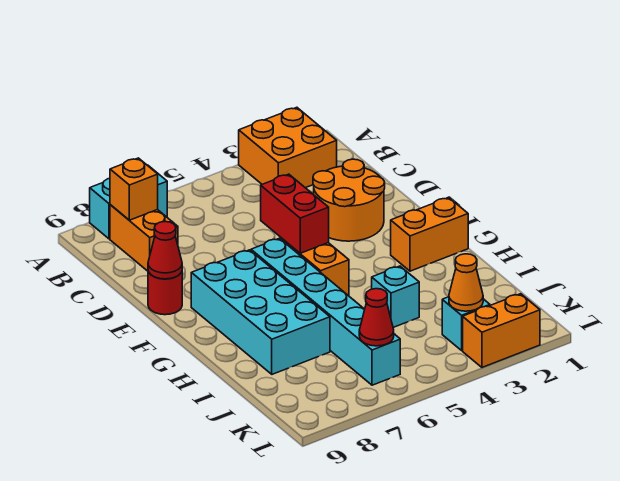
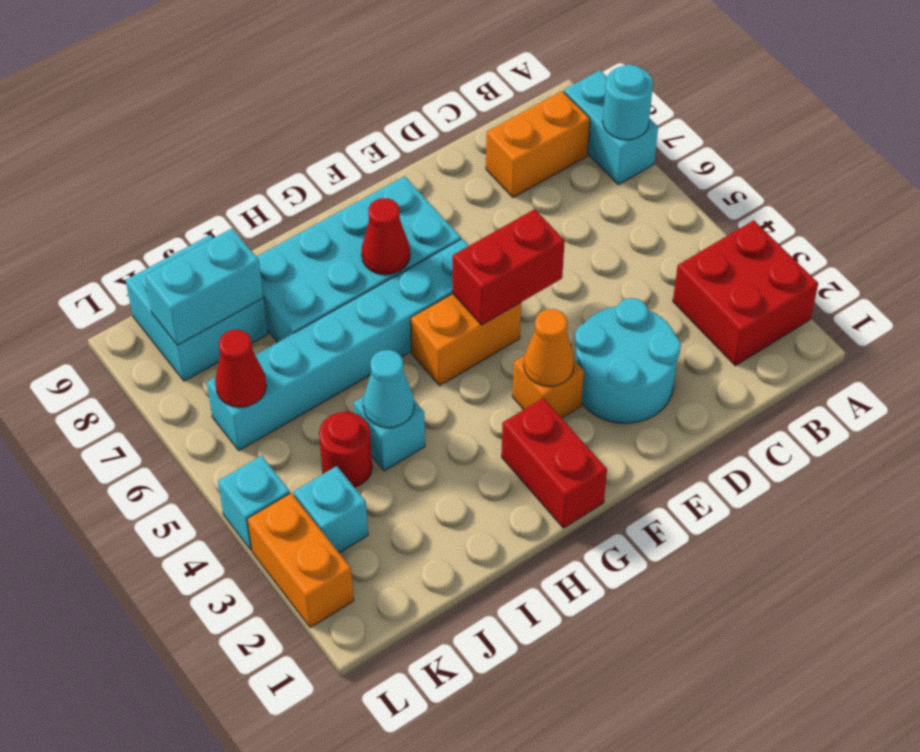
orange 2x2 brick [239,107,337,188] -> red 2x2 brick [673,220,818,366]
none -> cyan 1x1 round brick [603,65,653,140]
orange 1x1 brick [110,158,158,220] -> orange 1x1 brick moved to [513,355,584,418]
orange 2x2 round brick [313,159,385,241] -> cyan 2x2 round brick [575,298,681,423]
red 1x1 round brick [148,272,182,315] -> red 1x1 round brick moved to [319,412,372,487]
red 1x1 cone [148,222,182,279] -> red 1x1 cone moved to [361,198,410,275]
orange 1x2 brick [391,198,468,271] -> red 1x2 brick [502,398,607,528]
none -> cyan 1x1 cone [363,350,414,428]
none -> cyan 2x2 brick [126,235,268,381]
none -> cyan 1x2 brick [145,229,264,345]
orange 1x1 cone [449,254,483,311] -> orange 1x1 cone moved to [524,309,574,386]
none -> cyan 1x1 brick [218,456,290,550]

